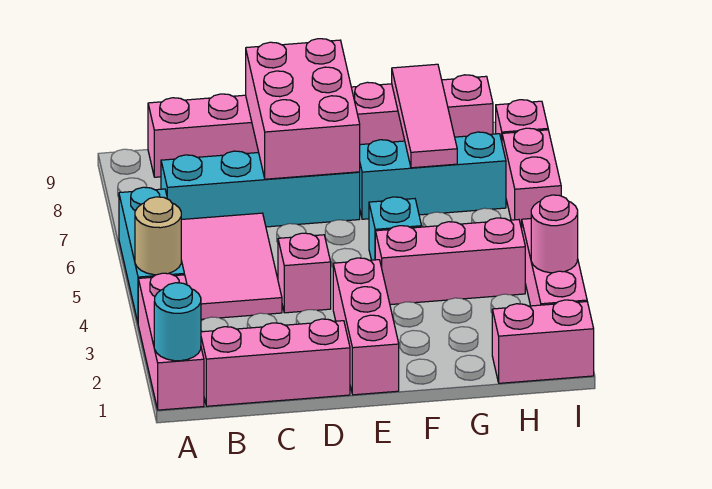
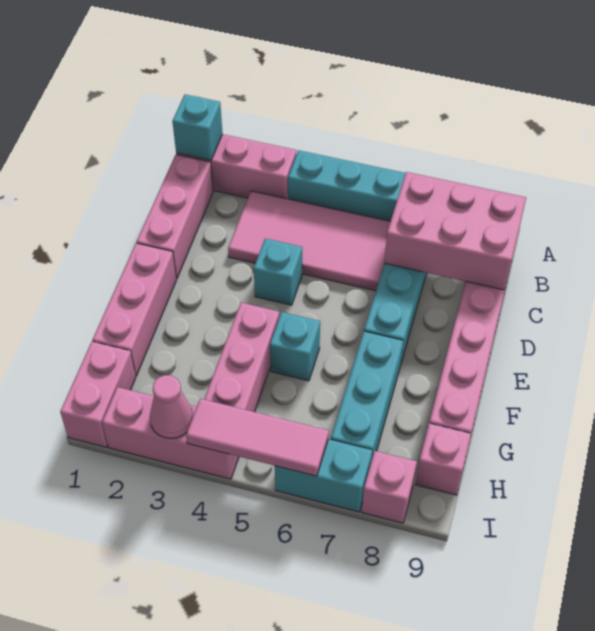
cyan 1x1 round brick [154,283,201,361] -> cyan 1x1 brick [172,94,223,160]
tan 1x1 round brick [135,197,181,275] -> none
pink 2x3 tile [181,213,282,319] -> pink 2x4 tile [228,191,391,291]
pink 1x1 brick [278,233,331,313] -> cyan 1x1 brick [254,239,302,305]
pink 2x3 brick [246,39,360,179] -> pink 2x3 brick moved to [384,172,526,290]
pink 1x3 brick [333,258,399,395] -> pink 1x3 brick turned to [93,243,176,376]
pink 1x3 tile [392,64,457,168] -> pink 1x3 tile moved to [186,399,329,476]
pink 1x1 round brick [531,195,578,273] -> pink 1x1 cone [150,375,193,438]
pink 1x2 brick [502,128,561,229] -> cyan 1x2 brick [275,439,372,512]

